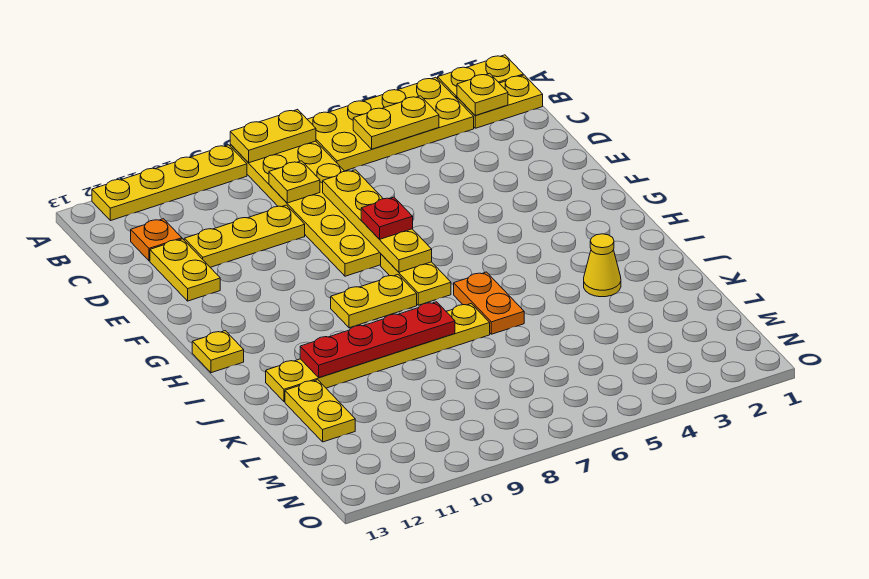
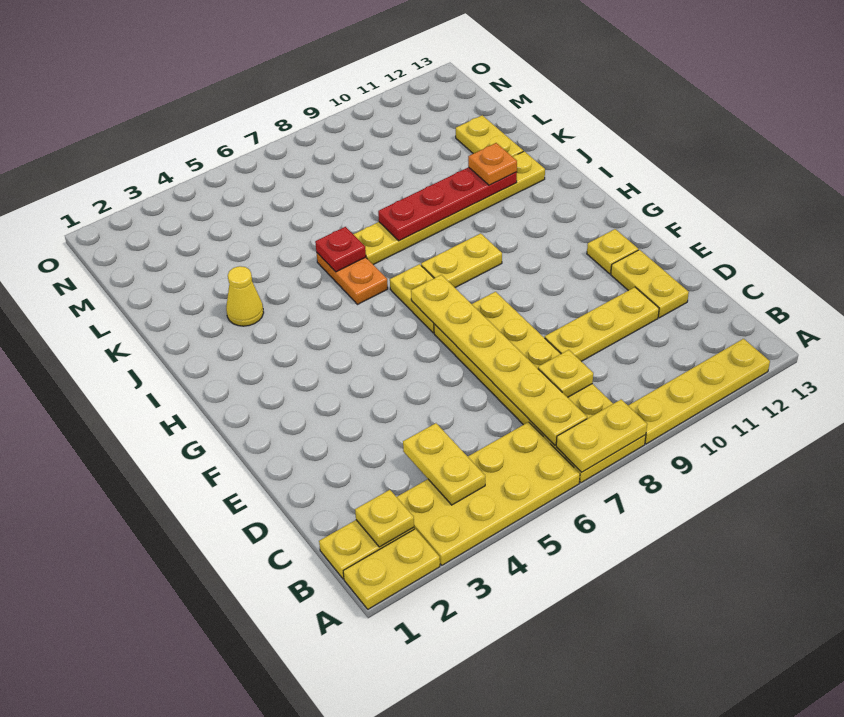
yellow 1x2 plate [353,96,439,149] -> yellow 1x2 plate turned to [403,423,485,505]
orange 1x1 plate [131,219,182,261] -> orange 1x1 plate moved to [468,143,517,185]
yellow 1x4 plate [323,170,432,272] -> yellow 1x6 plate [411,275,587,445]
red 1x1 plate [361,197,413,239] -> red 1x1 plate moved to [315,227,366,272]
yellow 1x1 plate [192,331,244,373] -> yellow 1x1 plate moved to [587,229,638,274]

